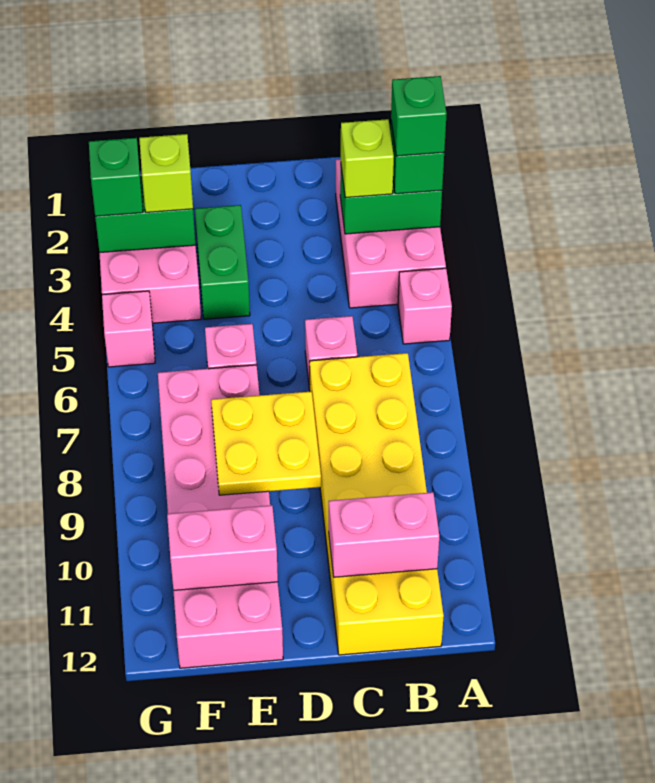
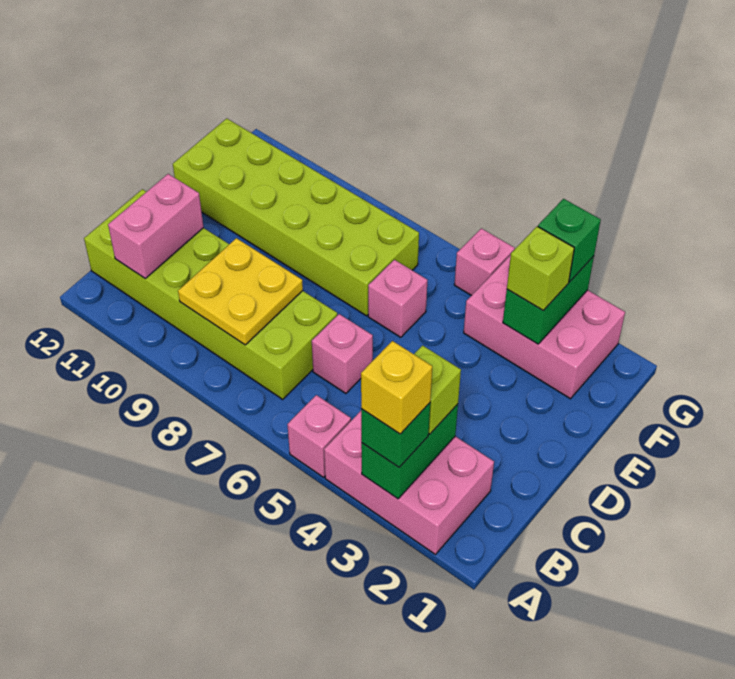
green 1x1 brick [391,76,447,156] -> yellow 1x1 brick [361,341,432,434]
yellow 2x6 brick [310,353,444,655] -> lime 2x6 brick [84,189,337,399]
yellow 2x2 plate [211,392,321,495] -> yellow 2x2 plate moved to [178,238,303,345]
green 1x2 brick [195,205,250,319] -> none
pink 2x6 brick [158,365,283,668] -> lime 2x6 brick [173,118,419,316]
pink 1x2 brick [167,505,278,590] -> none

